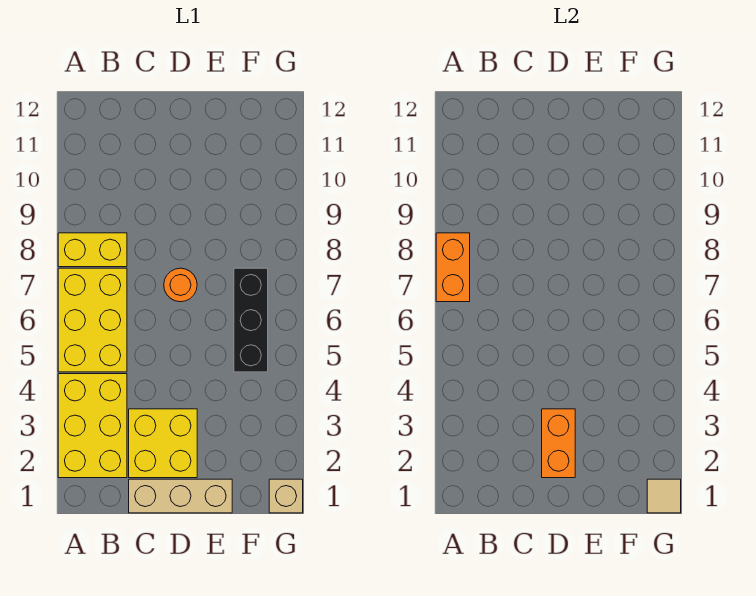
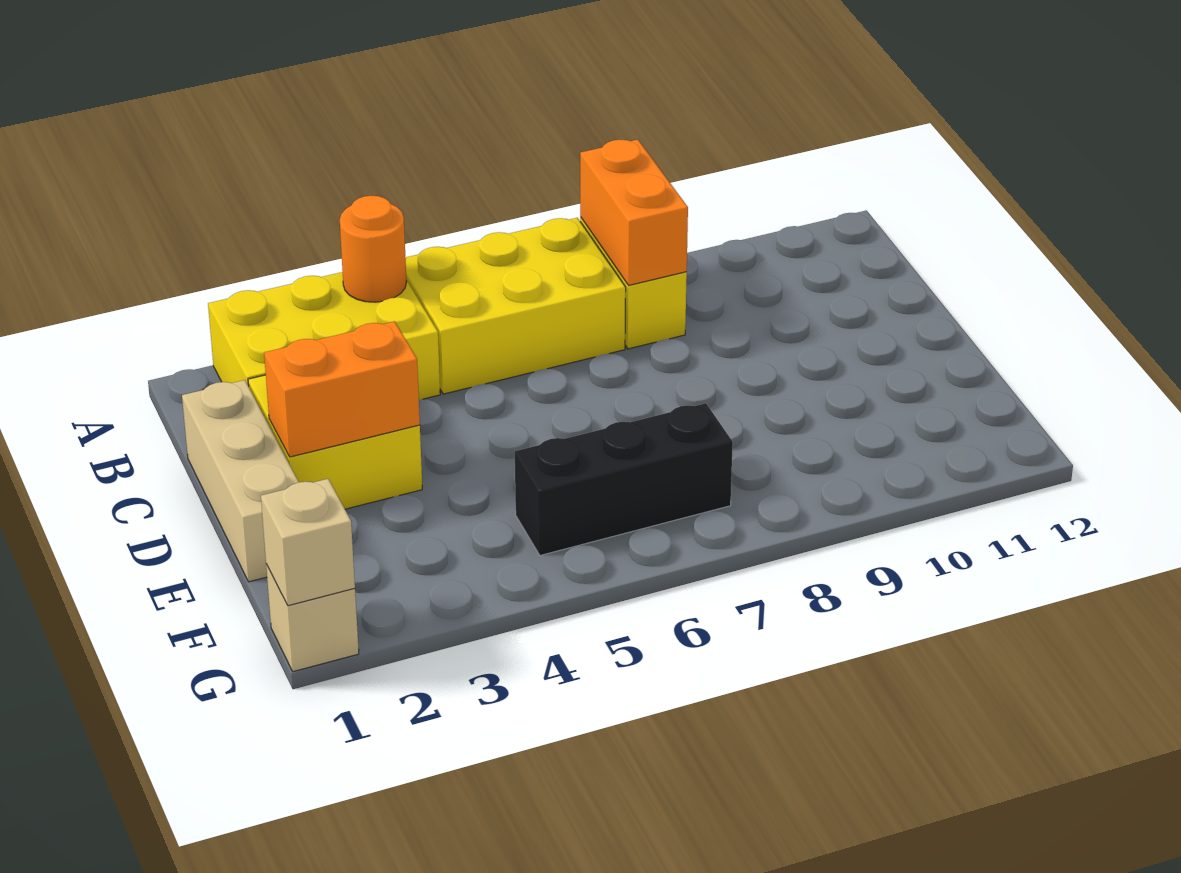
orange 1x2 brick [436,233,470,302] -> orange 1x2 brick turned to [580,139,688,285]
orange 1x1 round brick [164,268,197,302] -> orange 1x1 round brick moved to [340,196,406,302]
tan 1x1 tile [647,479,681,513] -> tan 1x1 brick [261,479,355,606]

